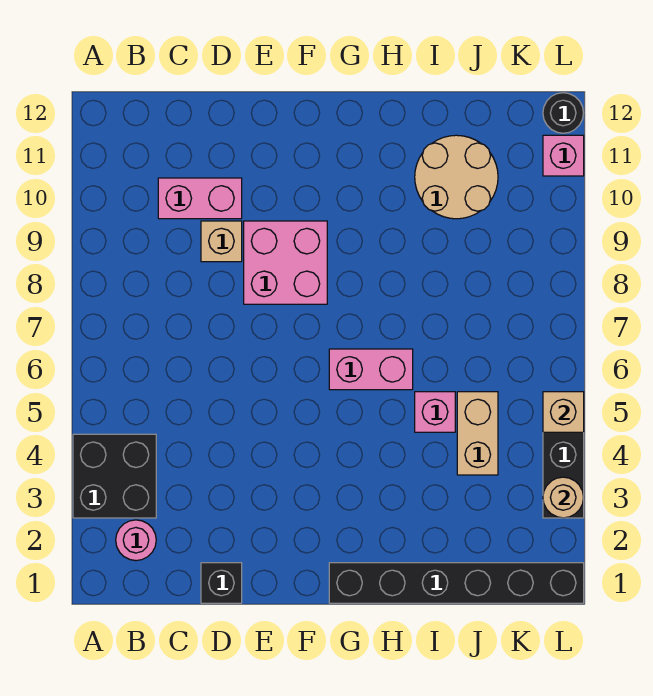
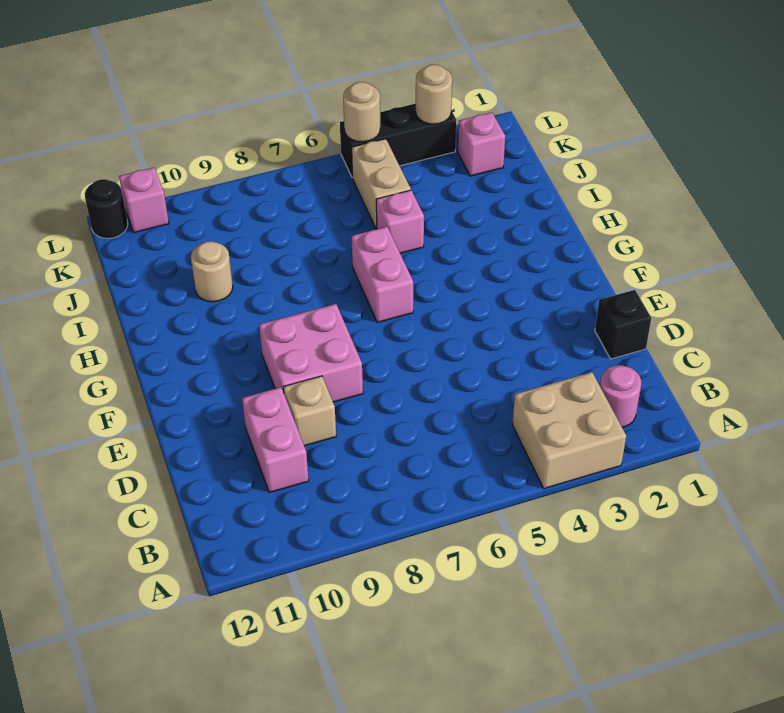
black 2x2 brick [73,434,156,518] -> tan 2x2 brick [512,372,626,489]
black 1x6 brick [329,563,584,603] -> none
tan 2x2 round brick [415,135,498,219] -> tan 1x1 round brick [191,242,233,302]
tan 1x2 brick [457,392,498,475] -> tan 1x2 brick turned to [352,139,411,229]
none -> pink 1x1 brick [458,112,505,176]
tan 1x1 brick [543,392,584,432] -> tan 1x1 round brick [343,82,380,142]

